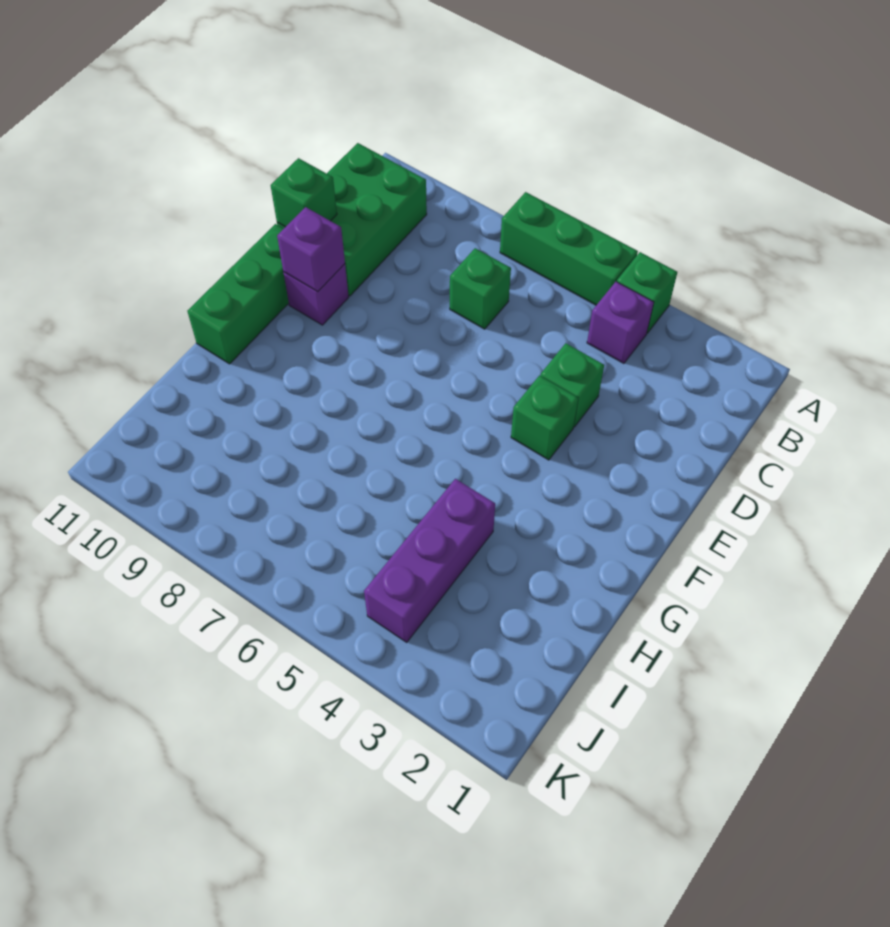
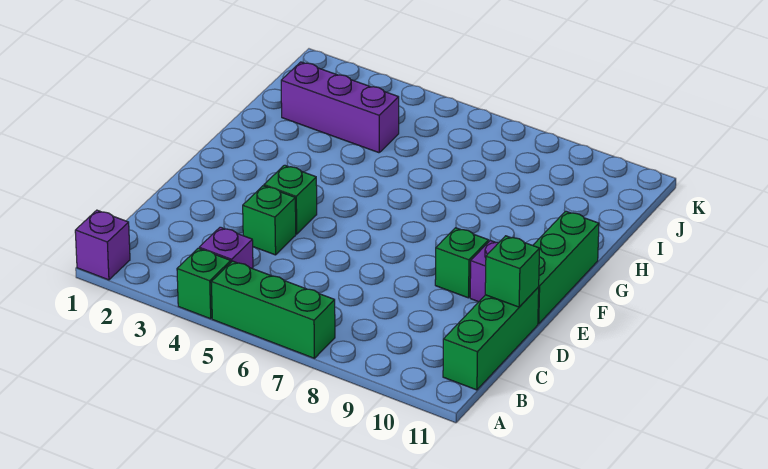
green 2x3 brick [277,143,427,296] -> green 1x3 brick [443,287,539,390]
green 1x1 brick [450,248,511,329] -> green 1x1 brick moved to [435,228,489,298]
purple 1x1 brick [277,207,345,292] -> purple 1x1 brick moved to [75,210,130,280]
purple 1x3 brick [364,479,495,642] -> purple 1x3 brick turned to [281,62,399,153]

